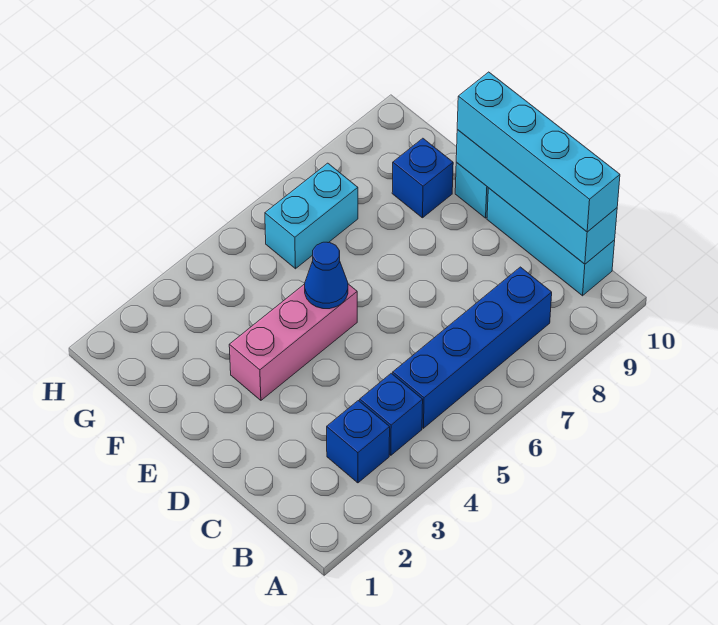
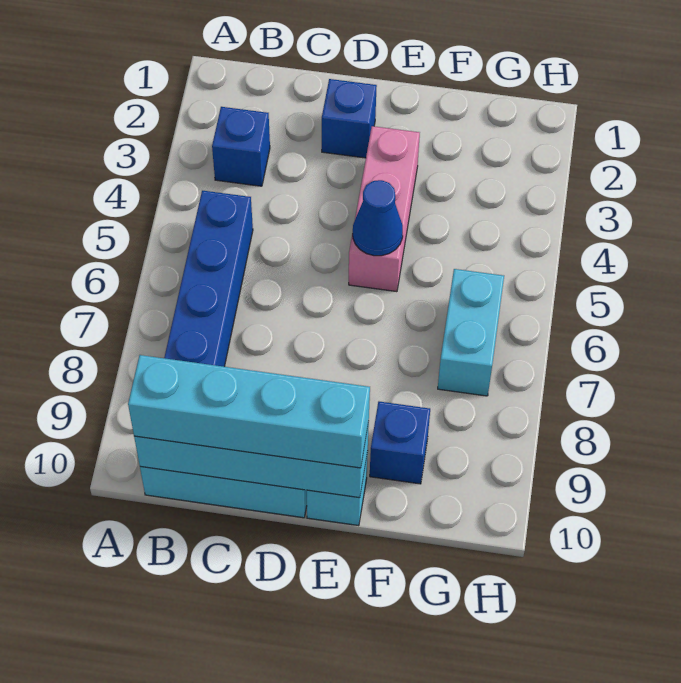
blue 1x1 brick [360,373,423,455] -> blue 1x1 brick moved to [322,79,377,158]

